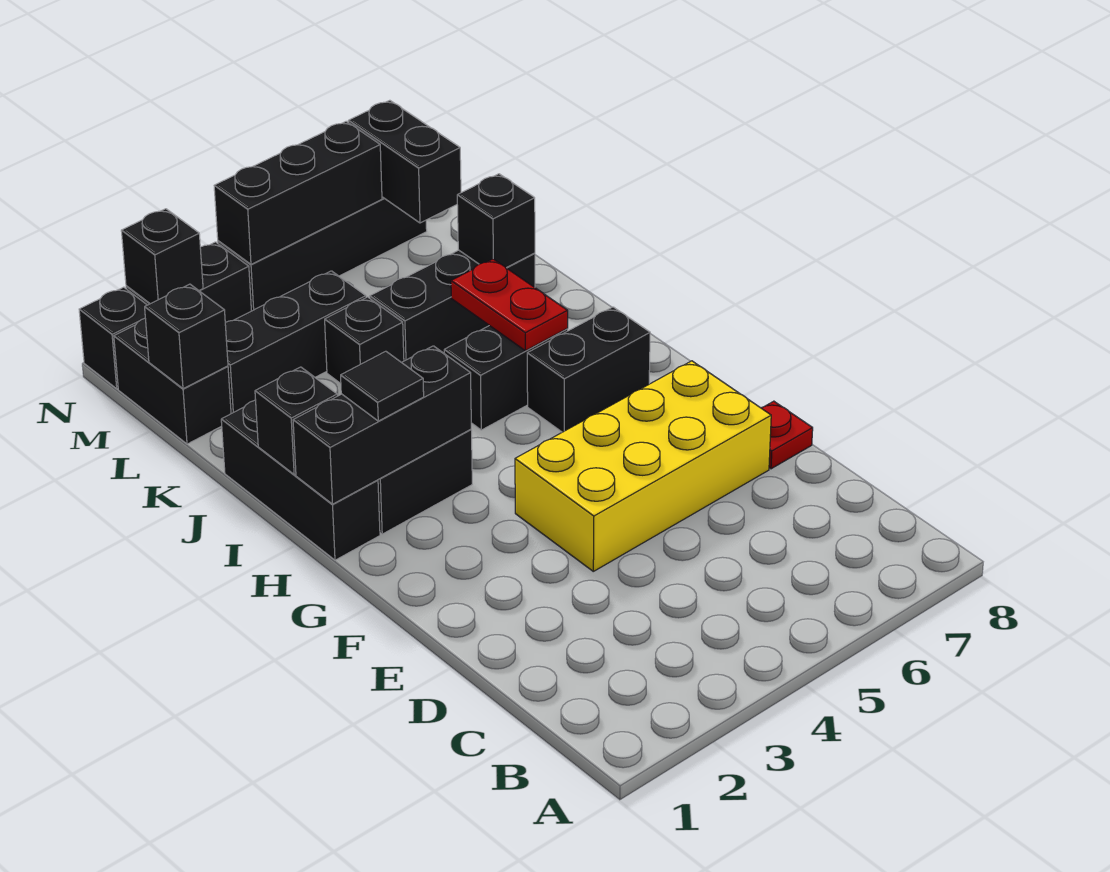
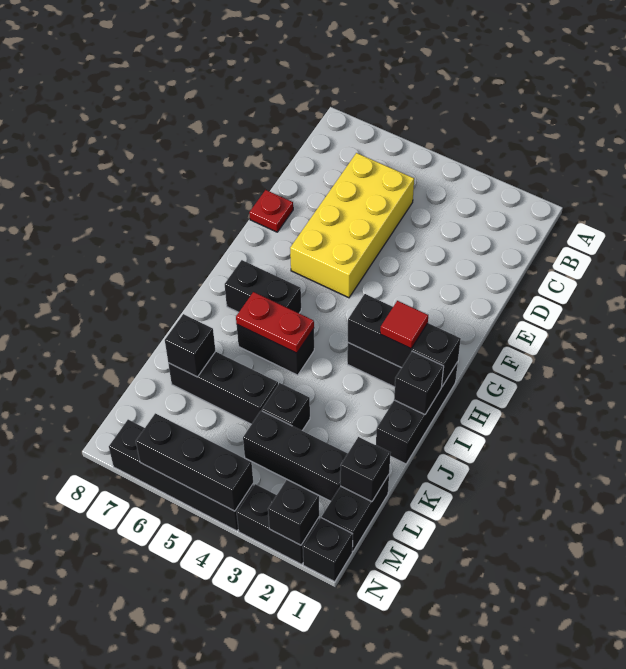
yellow 2x4 brick [515,361,771,571] -> yellow 2x4 brick turned to [290,153,414,298]
black 1x1 tile [341,351,424,421] -> red 1x1 tile [380,301,428,349]
red 1x2 plate [451,259,568,351] -> red 1x2 plate turned to [236,292,314,353]
black 1x2 brick [348,100,461,223] -> none

